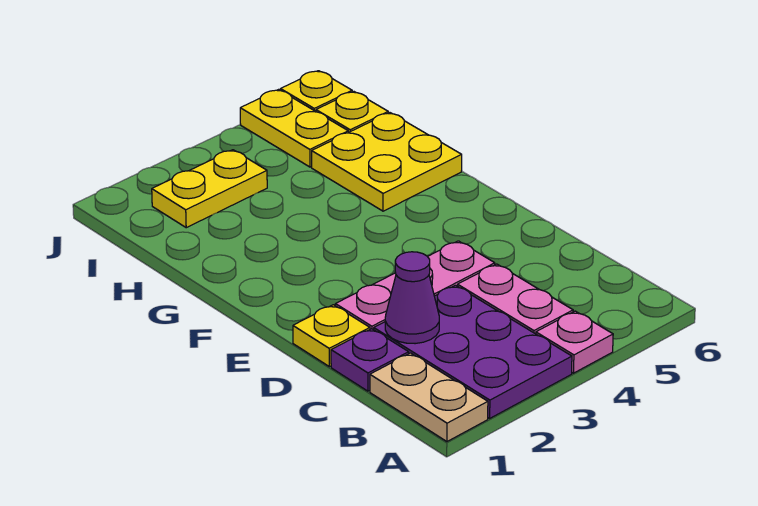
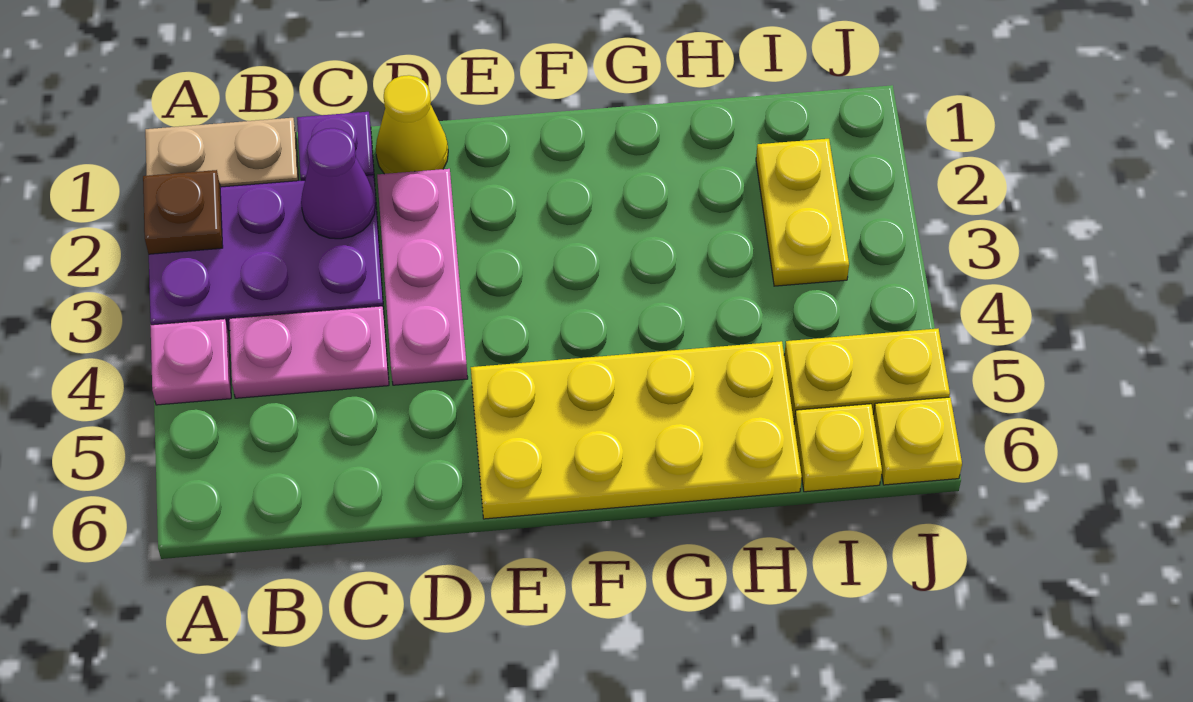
none -> brown 1x1 plate [143,170,223,254]
yellow 1x1 plate [293,305,370,367] -> yellow 1x1 cone [376,75,448,174]
yellow 2x2 plate [312,113,462,211] -> yellow 2x4 plate [471,341,802,519]

